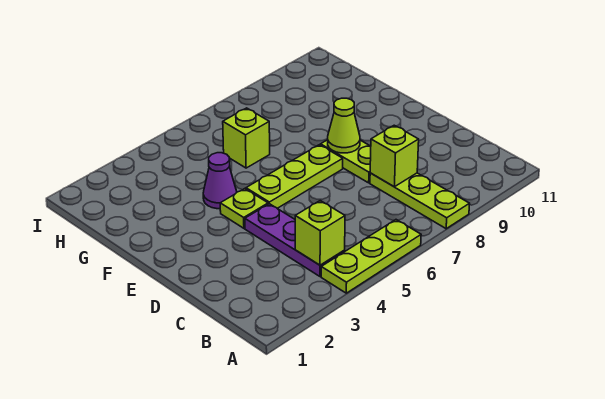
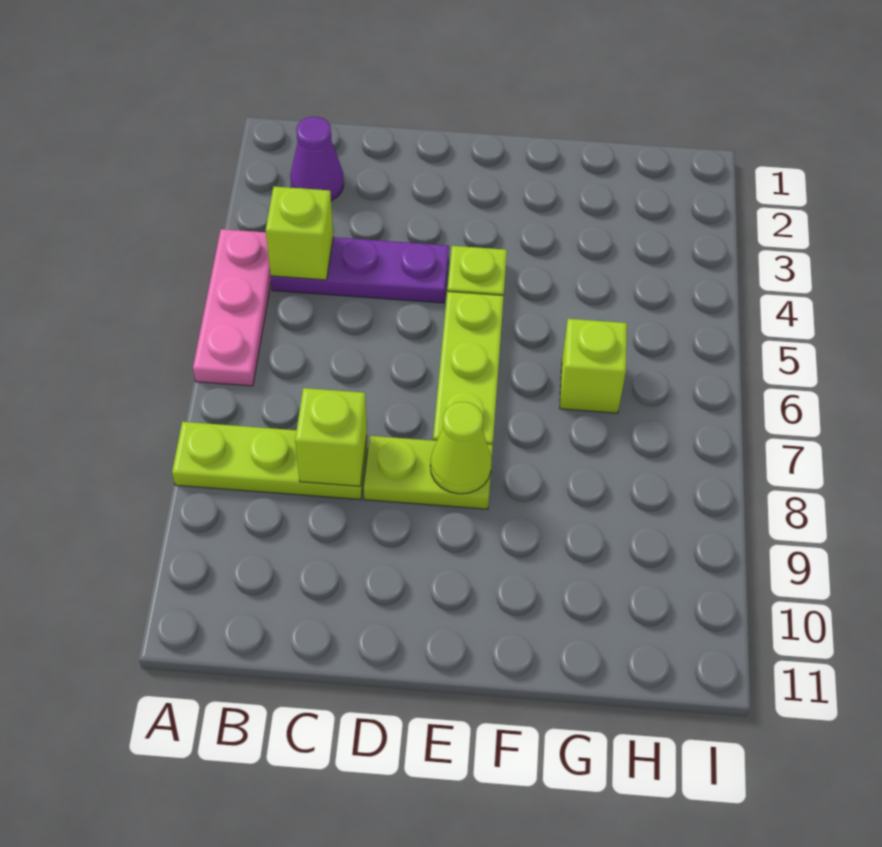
lime 1x3 plate [321,220,421,293] -> pink 1x3 plate [193,229,271,386]
purple 1x1 cone [203,153,237,209] -> purple 1x1 cone moved to [290,117,344,201]

